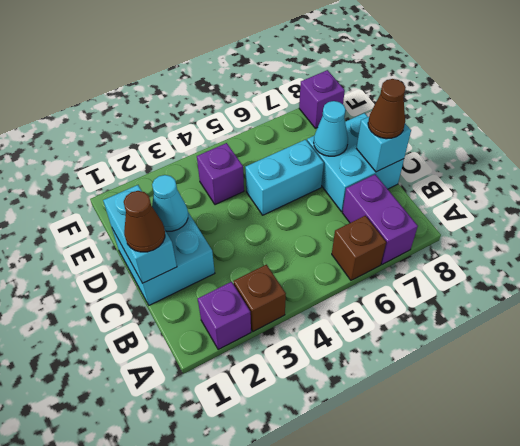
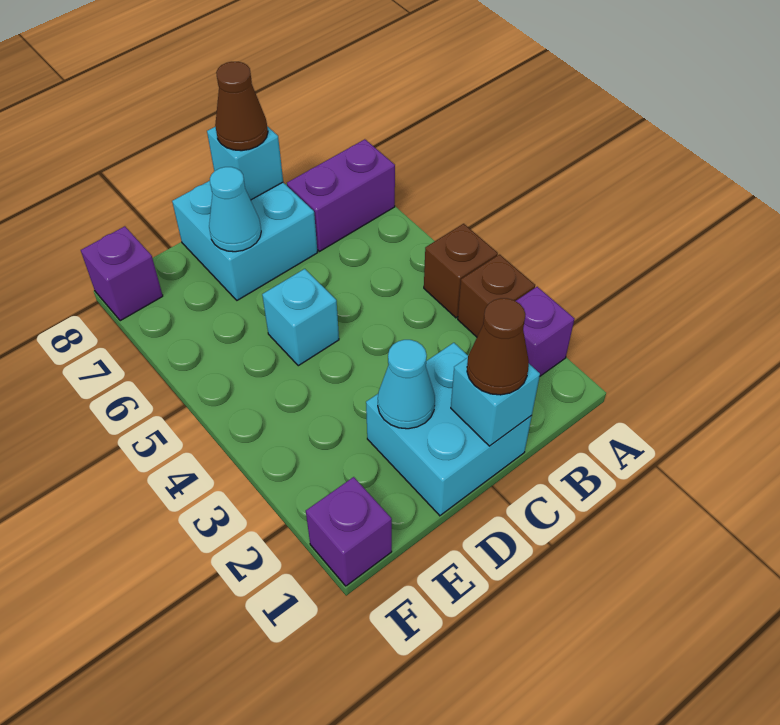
brown 1x1 brick [332,216,386,280] -> brown 1x1 brick moved to [424,224,498,318]
cyan 1x2 brick [103,185,177,283] -> cyan 1x1 brick [451,358,540,446]
cyan 1x2 brick [245,140,324,215] -> cyan 1x1 brick [262,269,339,366]
purple 1x1 brick [197,143,244,205] -> purple 1x1 brick moved to [306,477,392,586]

